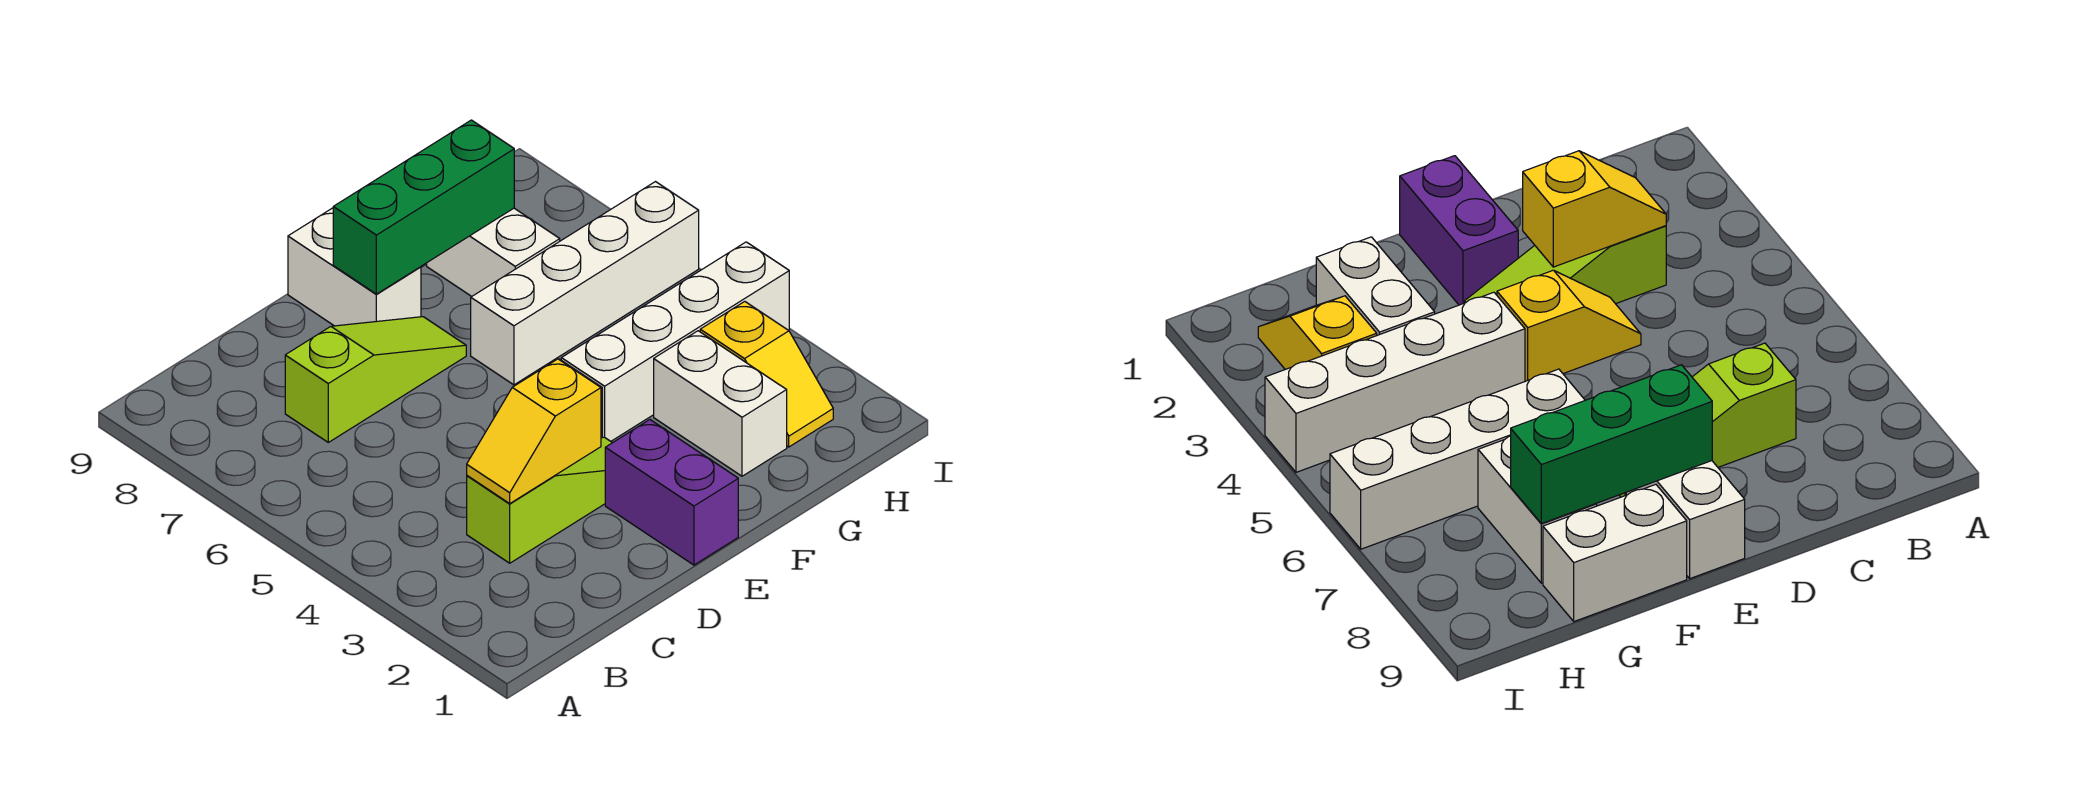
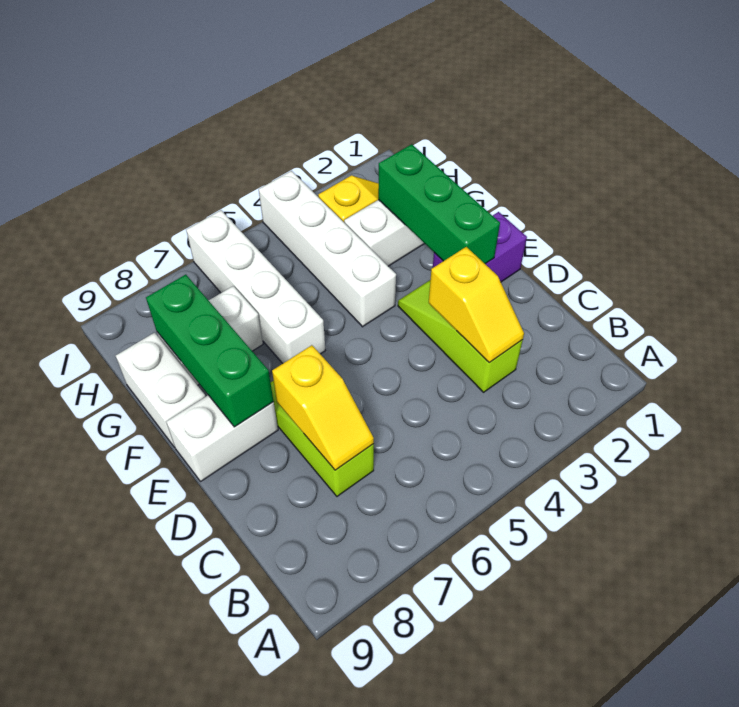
yellow 1x2 slope [1497,270,1641,381] -> yellow 1x2 slope moved to [272,345,374,470]
none -> green 1x3 brick [378,144,500,264]

